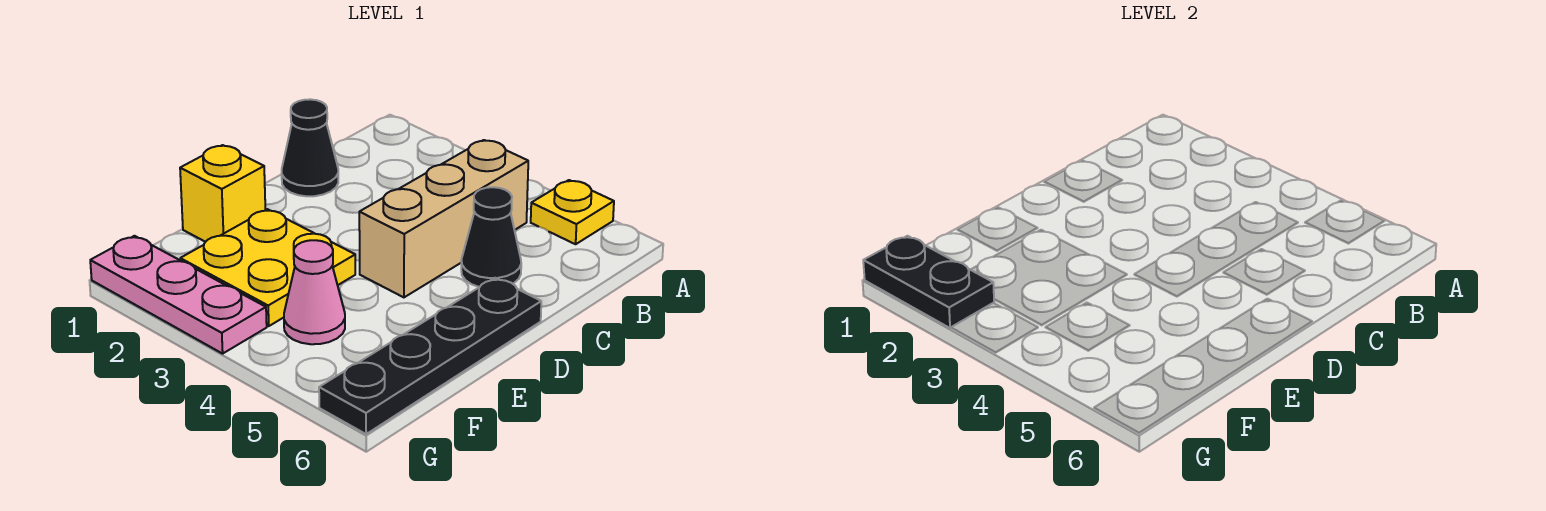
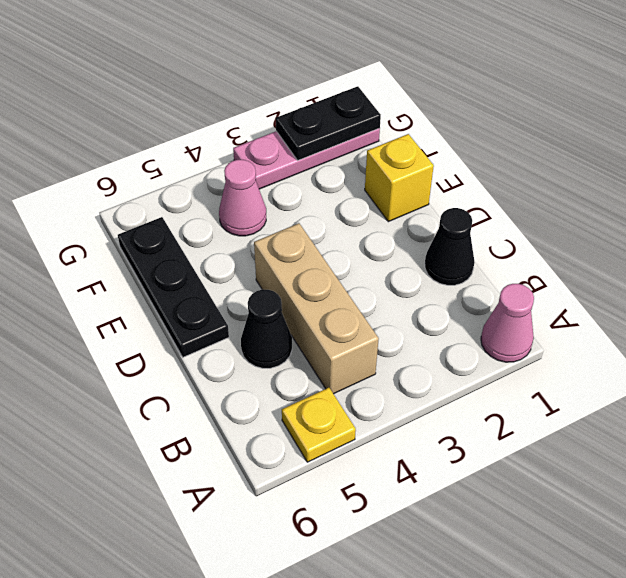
none -> pink 1x1 cone [481,284,534,362]
black 1x4 plate [319,278,541,434] -> black 1x3 plate [118,217,229,357]
yellow 2x2 plate [180,209,355,326] -> none

